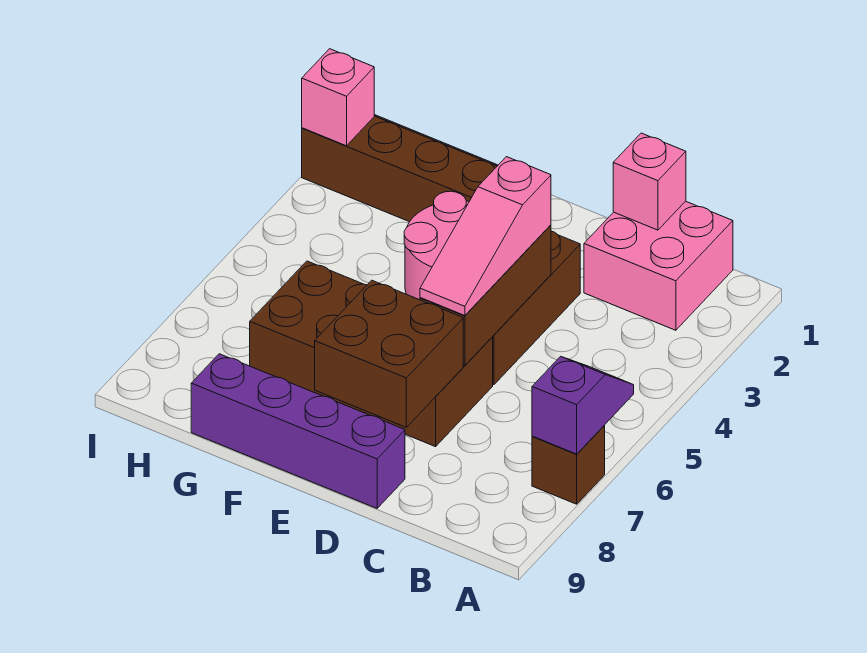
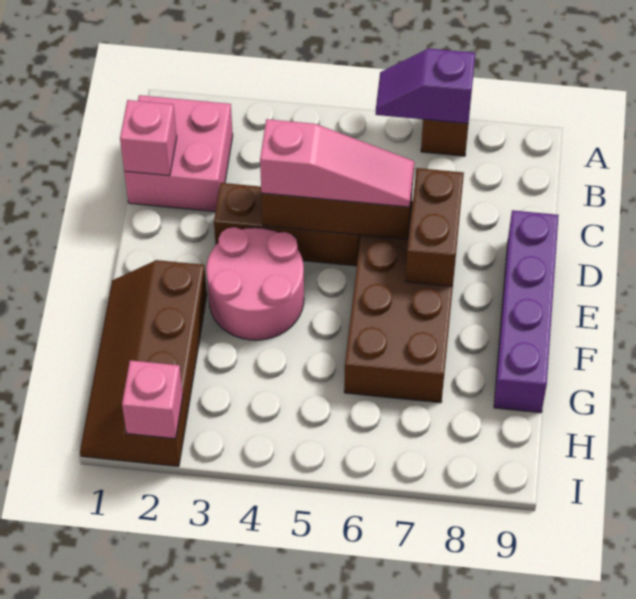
brown 2x2 brick [315,280,463,427] -> brown 1x2 brick [405,168,464,286]

